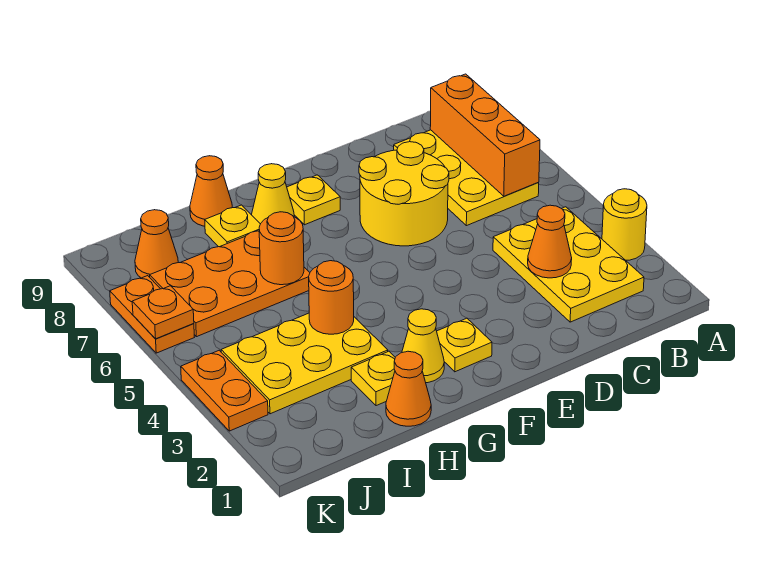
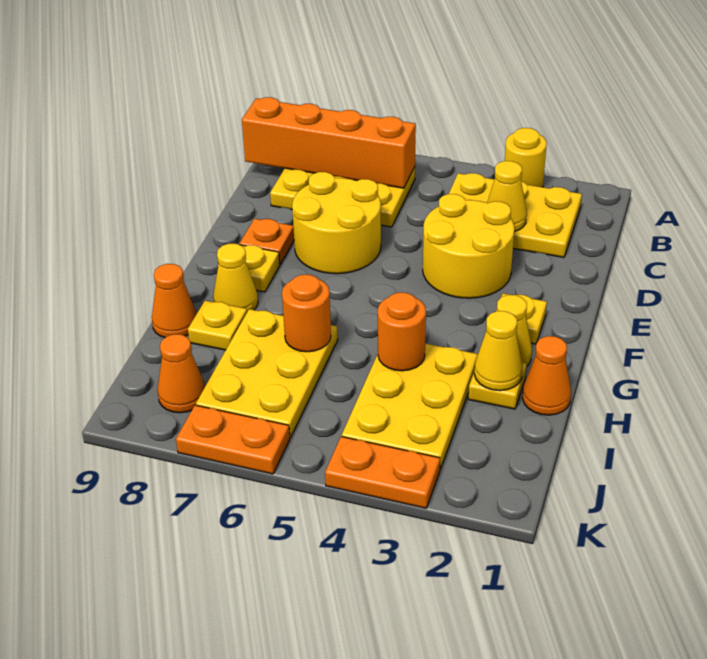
orange 1x3 brick [430,74,540,196] -> orange 1x4 brick [242,97,416,188]
orange 1x1 cone [528,205,572,278] -> yellow 1x1 cone [487,161,527,231]
none -> yellow 2x2 round brick [423,194,514,298]
none -> yellow 1x1 cone [474,311,523,391]
orange 2x3 plate [150,231,310,337] -> yellow 2x3 plate [196,309,338,438]
orange 1x1 plate [132,286,194,339] -> orange 1x1 plate moved to [239,219,294,264]

